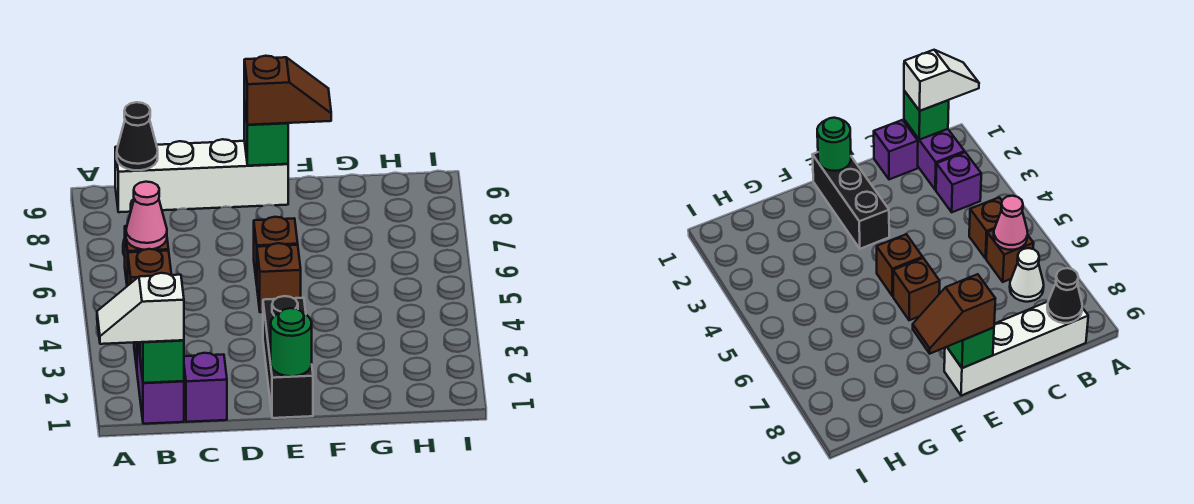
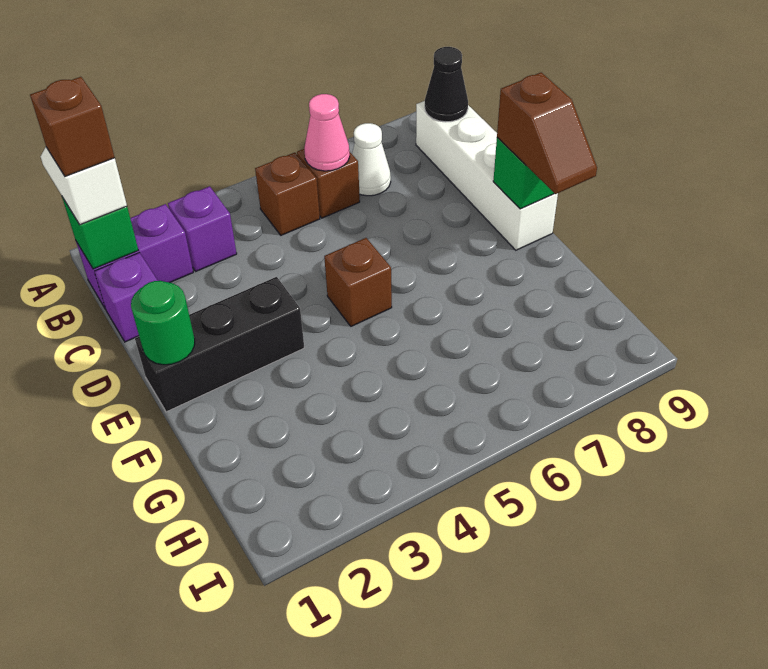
brown 1x1 brick [254,217,298,284] -> brown 1x1 brick moved to [30,77,115,176]

